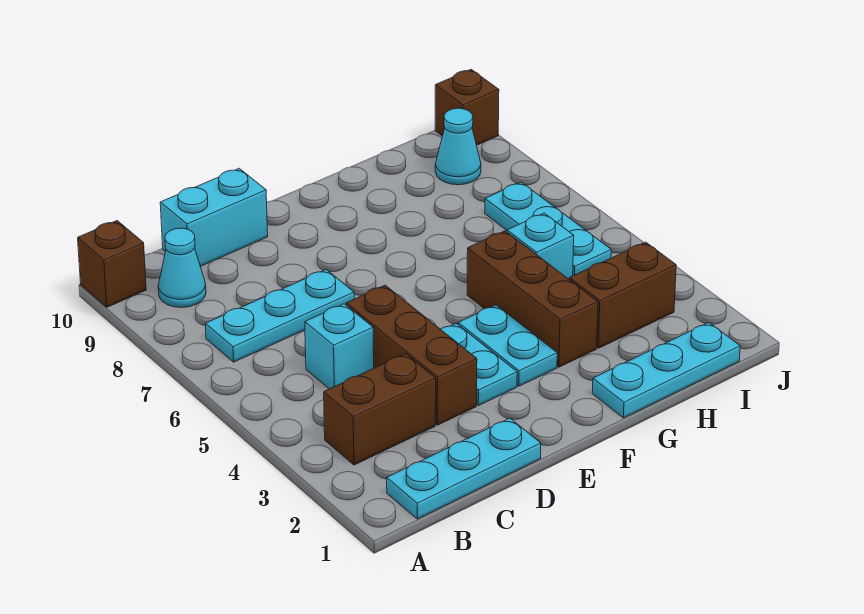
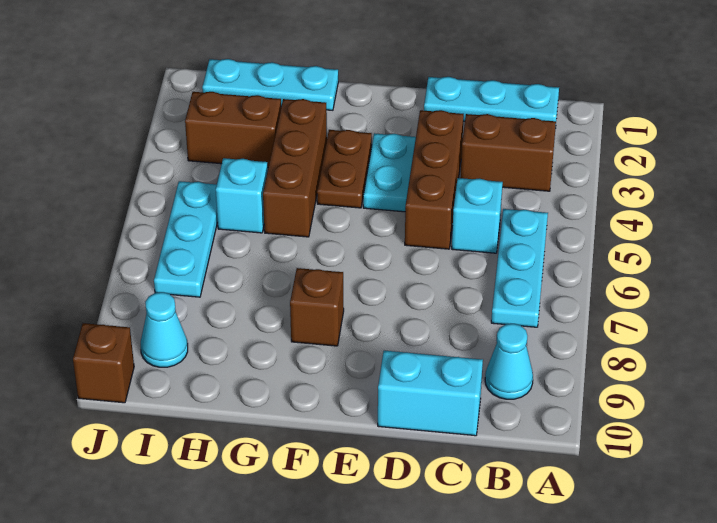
brown 1x1 brick [78,221,146,307] -> brown 1x1 brick moved to [290,268,344,346]
cyan 1x3 plate [205,270,354,362] -> cyan 1x3 plate turned to [491,209,548,327]
cyan 1x2 plate [458,305,557,386] -> brown 1x2 plate [317,130,372,208]

